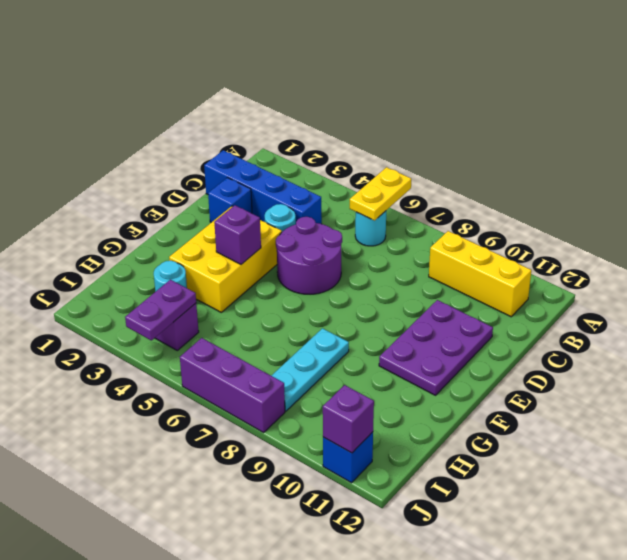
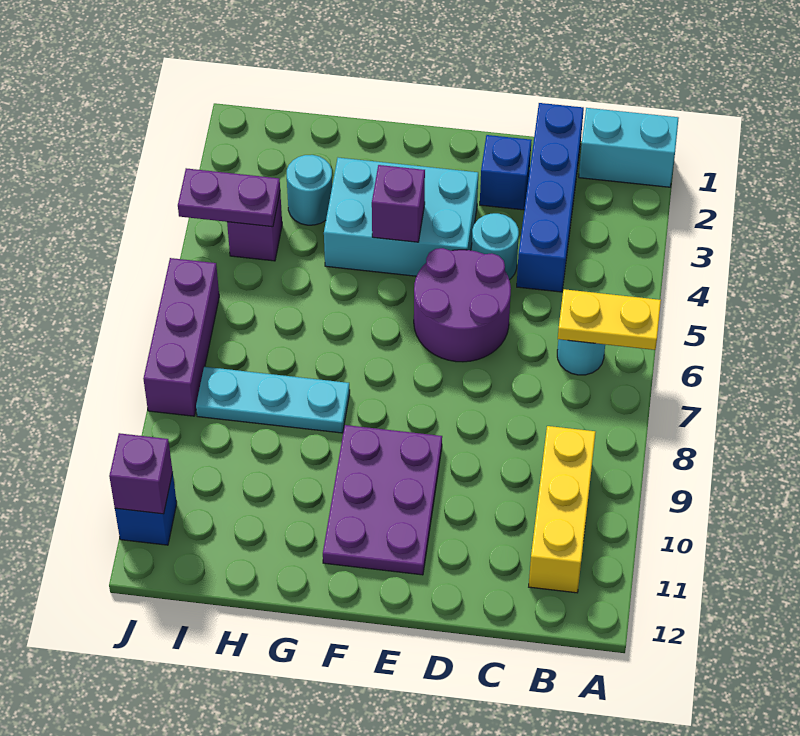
none -> cyan 1x2 brick [579,108,679,187]
purple 2x3 plate [379,300,493,395] -> purple 2x3 plate turned to [323,425,442,575]
yellow 2x3 brick [169,206,282,312] -> cyan 2x3 brick [324,158,478,276]

